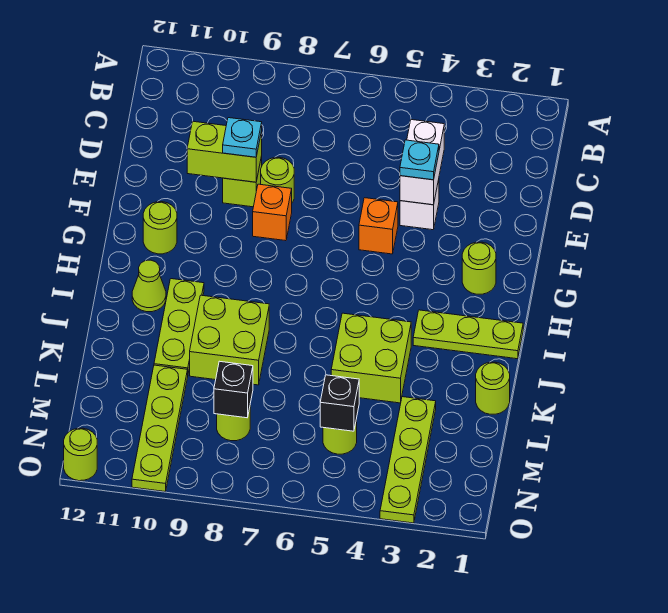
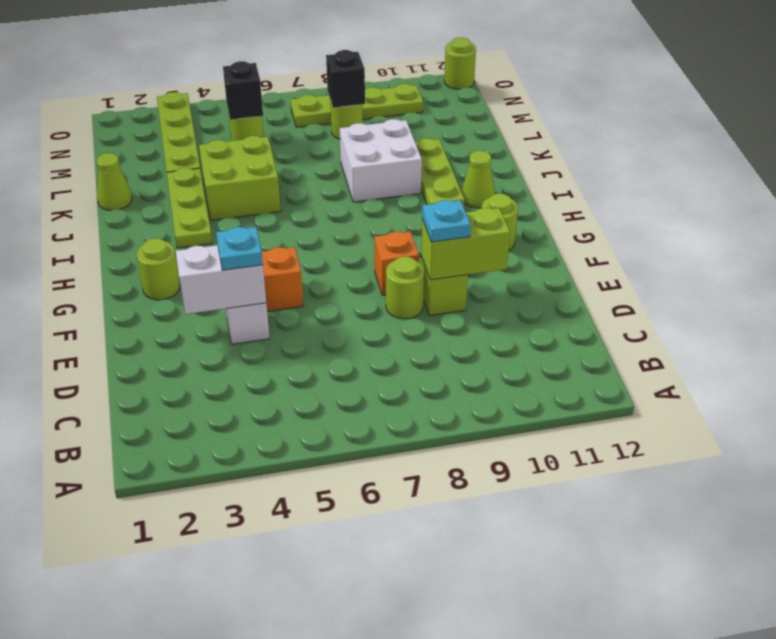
white 1x2 brick [400,120,444,205] -> white 1x2 brick turned to [176,245,266,314]
lime 1x3 plate [413,310,523,359] -> lime 1x3 plate turned to [167,168,212,248]
lime 2x2 brick [190,295,269,385] -> white 2x2 brick [340,119,422,202]
lime 1x1 round brick [476,362,510,414] -> lime 1x1 cone [96,153,132,211]
lime 1x4 plate [132,365,188,491] -> lime 1x4 plate turned to [291,84,423,127]

